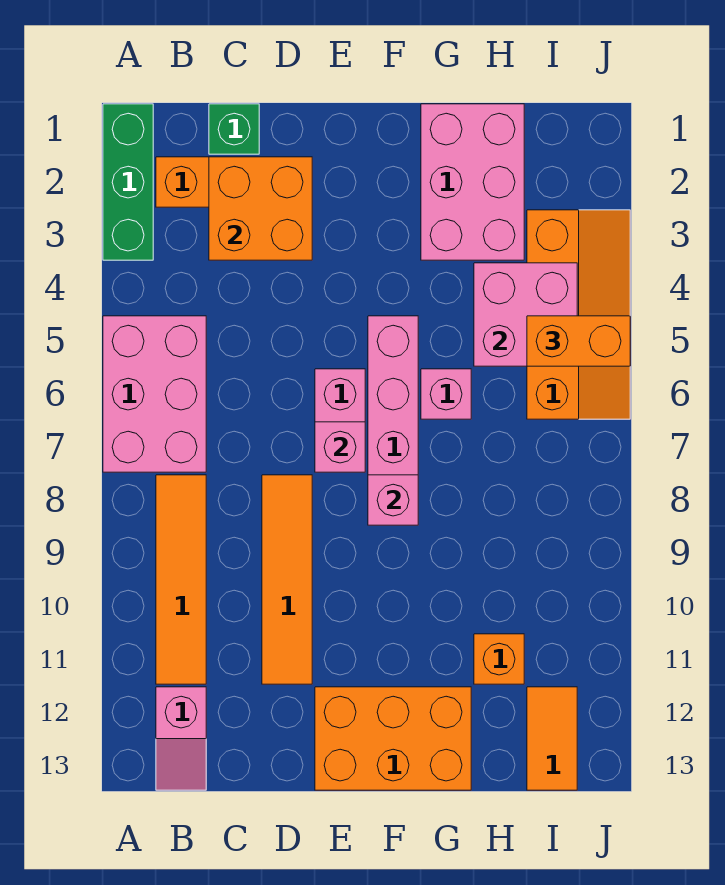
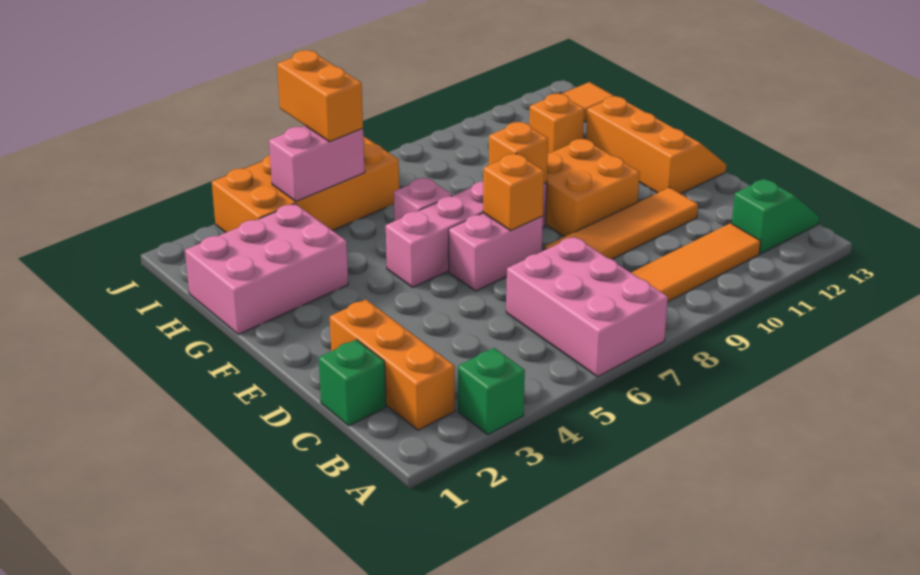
green 1x3 brick [103,104,153,260] -> green 1x1 brick [458,348,525,435]
pink 2x3 brick [103,316,206,472] -> pink 2x3 brick turned to [506,237,668,377]
pink 1x2 slope [156,687,206,790] -> green 1x2 slope [732,179,819,254]
orange 2x2 brick [209,157,312,260] -> orange 2x2 brick moved to [545,139,640,237]
pink 1x1 brick [315,422,365,472] -> orange 1x1 brick [483,154,544,231]
orange 2x3 brick [315,687,471,790] -> orange 2x3 slope [586,96,726,194]
pink 1x1 brick [368,475,418,525] -> orange 1x1 brick [489,122,548,184]
pink 2x2 brick [474,263,577,366] -> pink 1x2 brick [269,126,365,201]
orange 2x4 slope [527,210,630,419] -> orange 2x4 brick [212,136,399,232]

